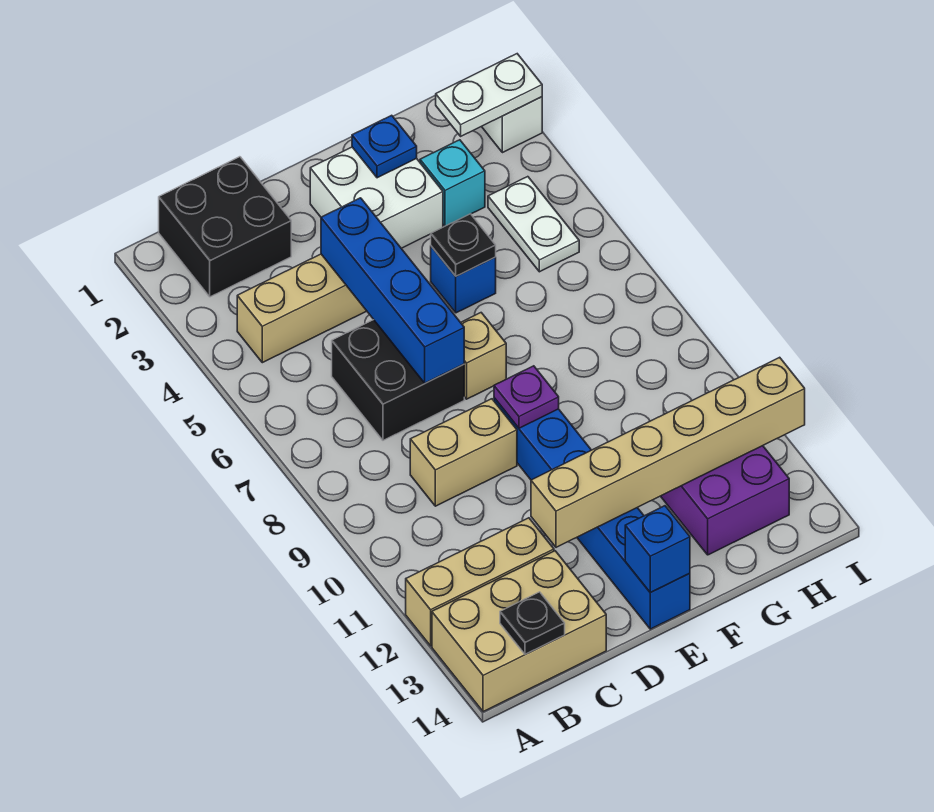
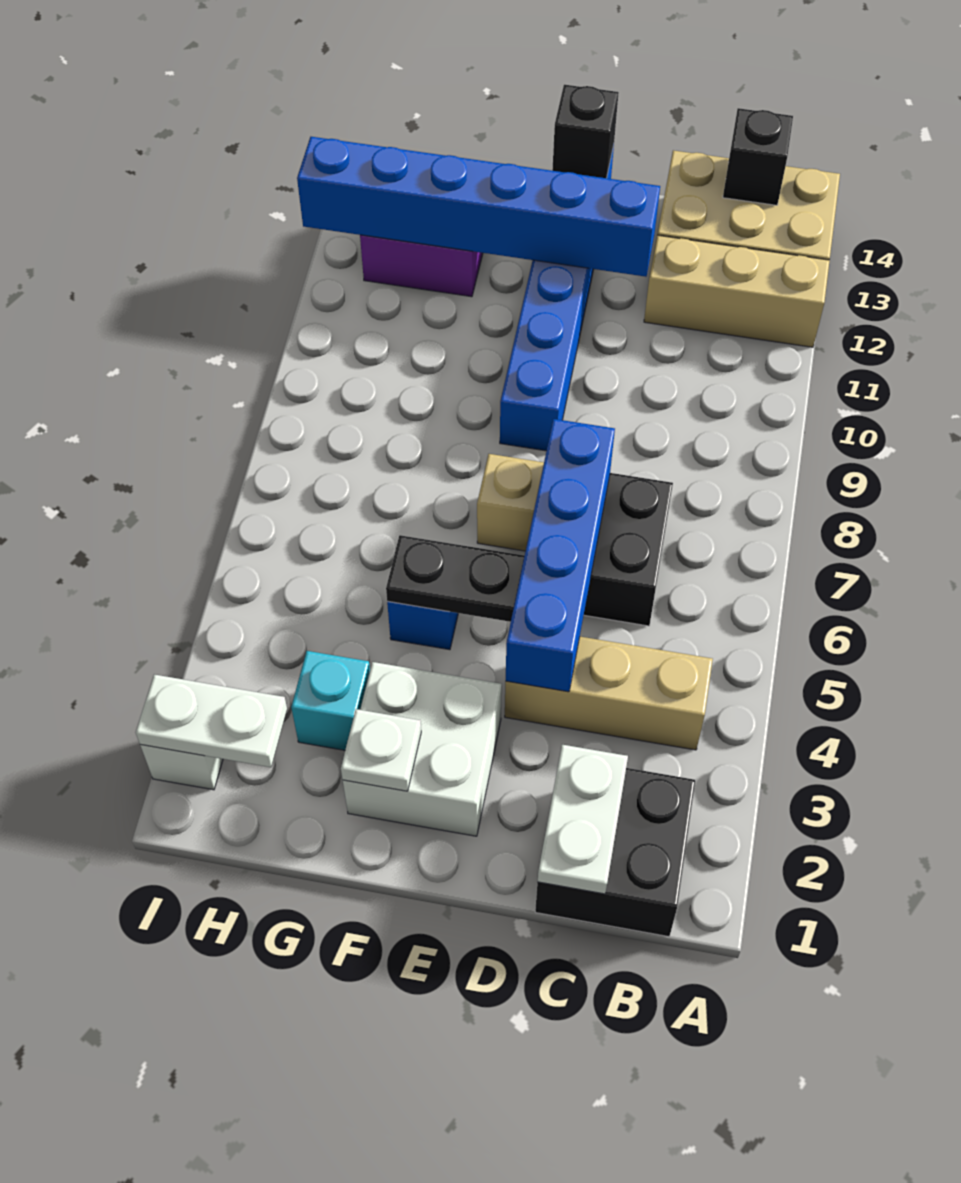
black 1x1 plate [500,592,565,654] -> black 1x1 brick [723,108,793,205]
tan 1x2 brick [410,399,517,506] -> none
tan 1x6 brick [531,357,805,547] -> blue 1x6 brick [297,137,660,277]
purple 1x1 plate [494,366,559,428] -> none
blue 1x1 brick [625,506,690,593] -> black 1x1 brick [552,85,619,178]
blue 1x1 plate [352,115,417,178] -> white 1x1 plate [341,709,421,791]
black 1x1 plate [431,214,496,276] -> black 1x2 plate [386,535,525,622]
white 1x2 plate [488,177,579,272] -> white 1x2 plate moved to [538,745,628,894]

